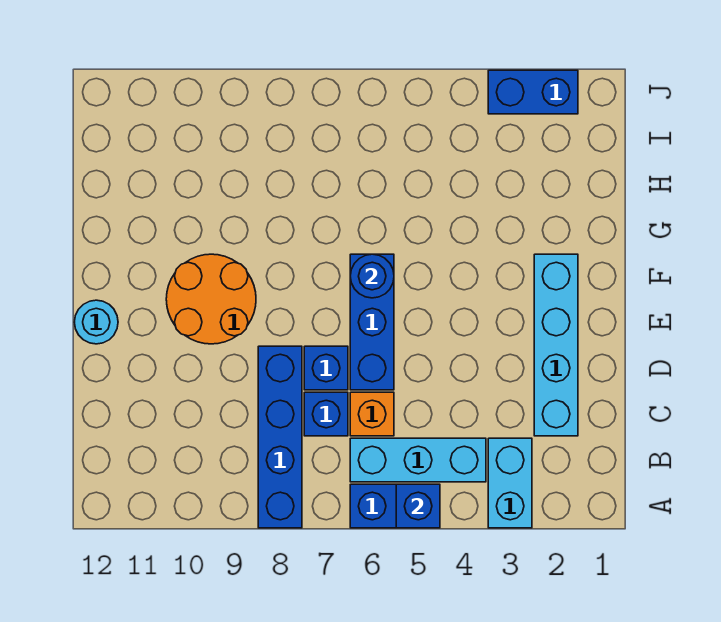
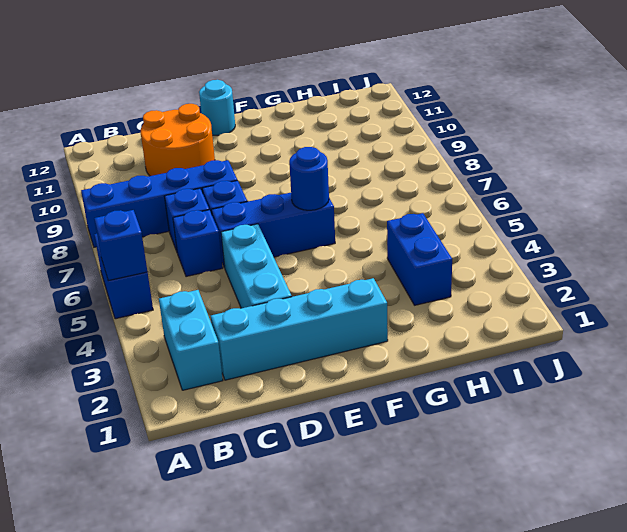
cyan 1x2 brick [488,438,532,528] -> cyan 1x2 brick turned to [159,290,223,390]
cyan 1x3 brick [350,438,486,482] -> cyan 1x3 brick moved to [221,224,292,308]
orange 1x1 brick [350,392,394,436] -> blue 1x1 brick [173,210,223,277]
orange 2x2 round brick [166,254,256,344] -> orange 2x2 round brick moved to [141,104,215,176]
blue 1x2 brick [488,70,578,114] -> blue 1x2 brick moved to [387,213,452,305]

